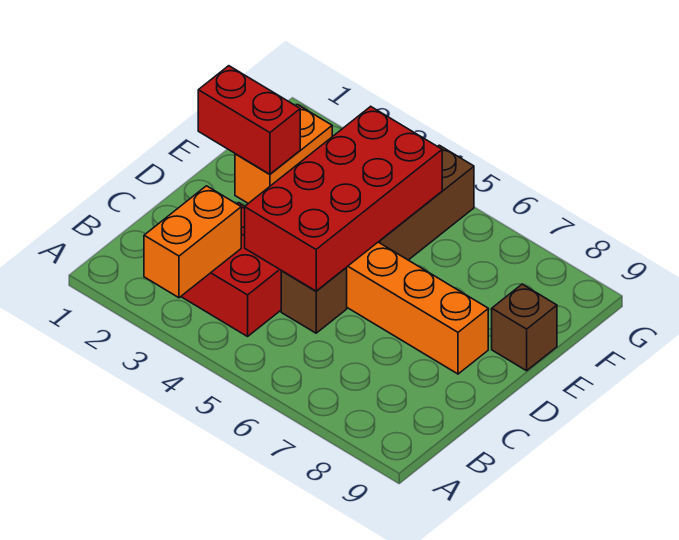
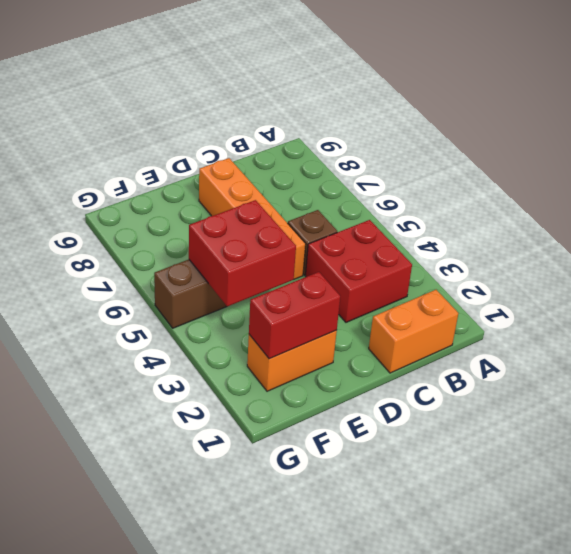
orange 1x2 brick [144,186,241,298] -> orange 1x2 brick moved to [369,290,458,373]
red 2x4 brick [245,106,442,291] -> red 2x2 brick [189,200,296,307]
red 1x2 brick [198,66,300,174] -> red 1x2 brick turned to [249,272,340,359]
brown 1x1 brick [492,284,557,371] -> none

